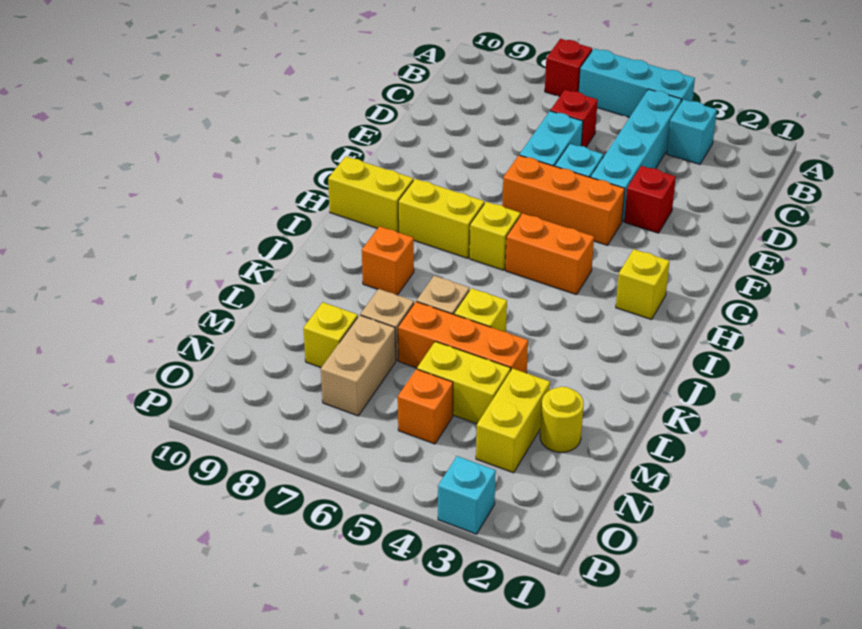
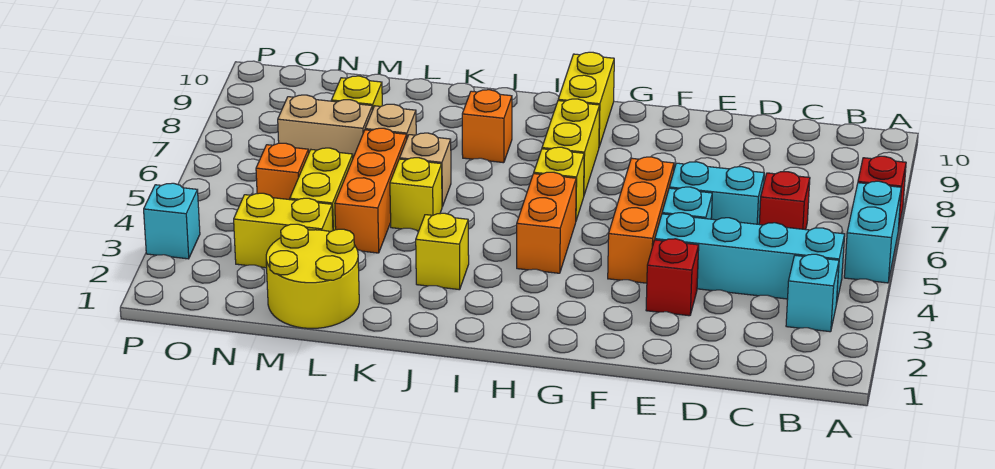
cyan 1x3 brick [579,49,695,117] -> cyan 1x2 brick [844,181,901,283]
yellow 1x1 brick [616,249,670,320] -> yellow 1x1 brick moved to [416,213,469,290]
yellow 1x1 round brick [540,387,584,452] -> yellow 2x2 round brick [266,224,359,328]

